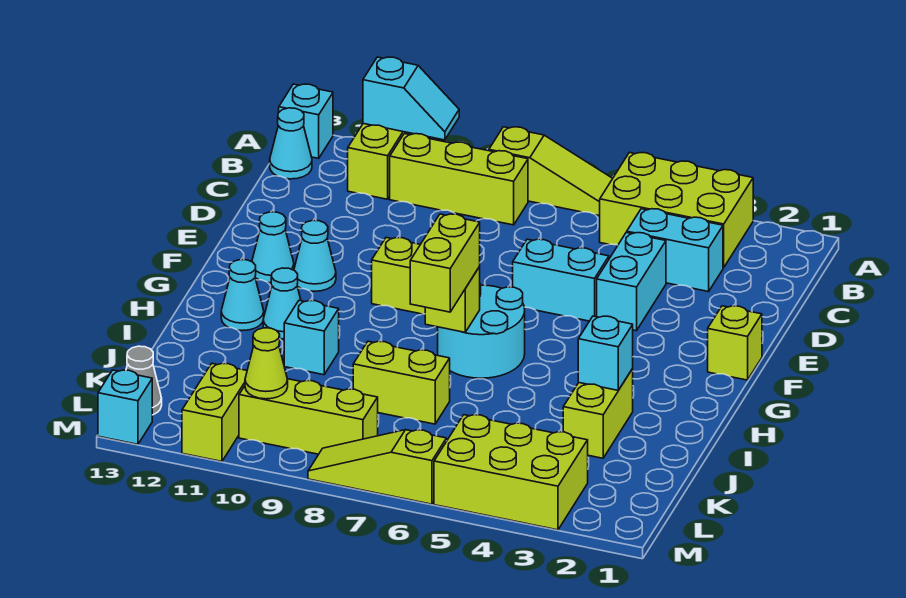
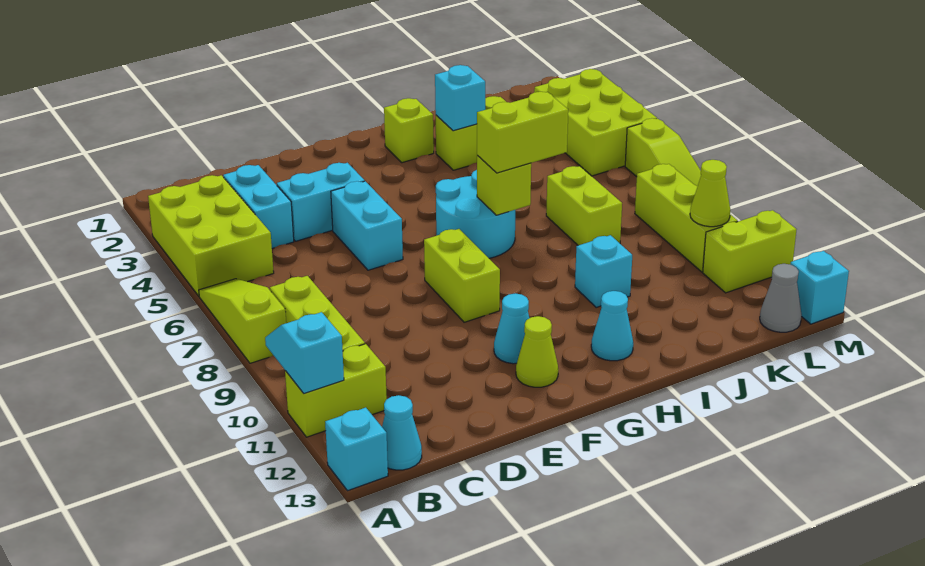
lime 1x1 brick [708,306,762,380] -> lime 1x1 brick moved to [384,98,434,163]
cyan 1x1 cone [252,212,294,283] -> lime 1x1 cone [516,316,558,387]
cyan 1x1 cone [263,268,301,339] -> none

